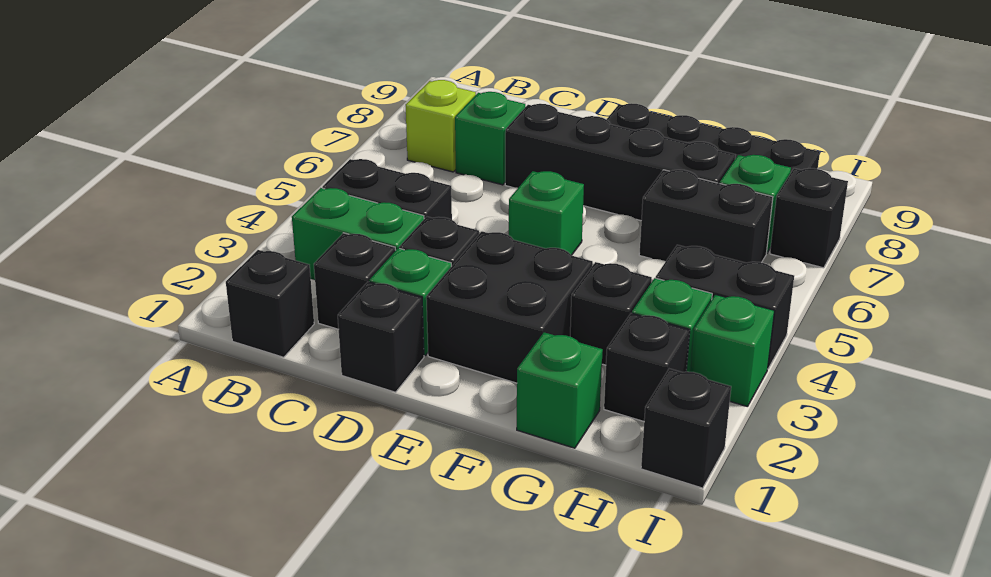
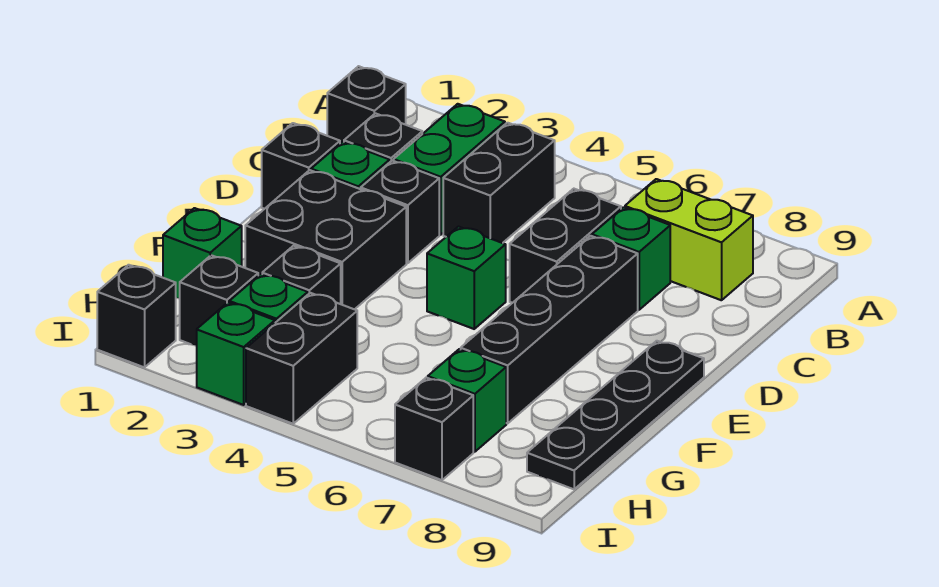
lime 1x1 brick [406,80,476,172] -> lime 1x2 brick [625,179,753,300]
black 1x2 brick [639,170,773,263] -> black 1x2 brick moved to [510,189,621,303]

